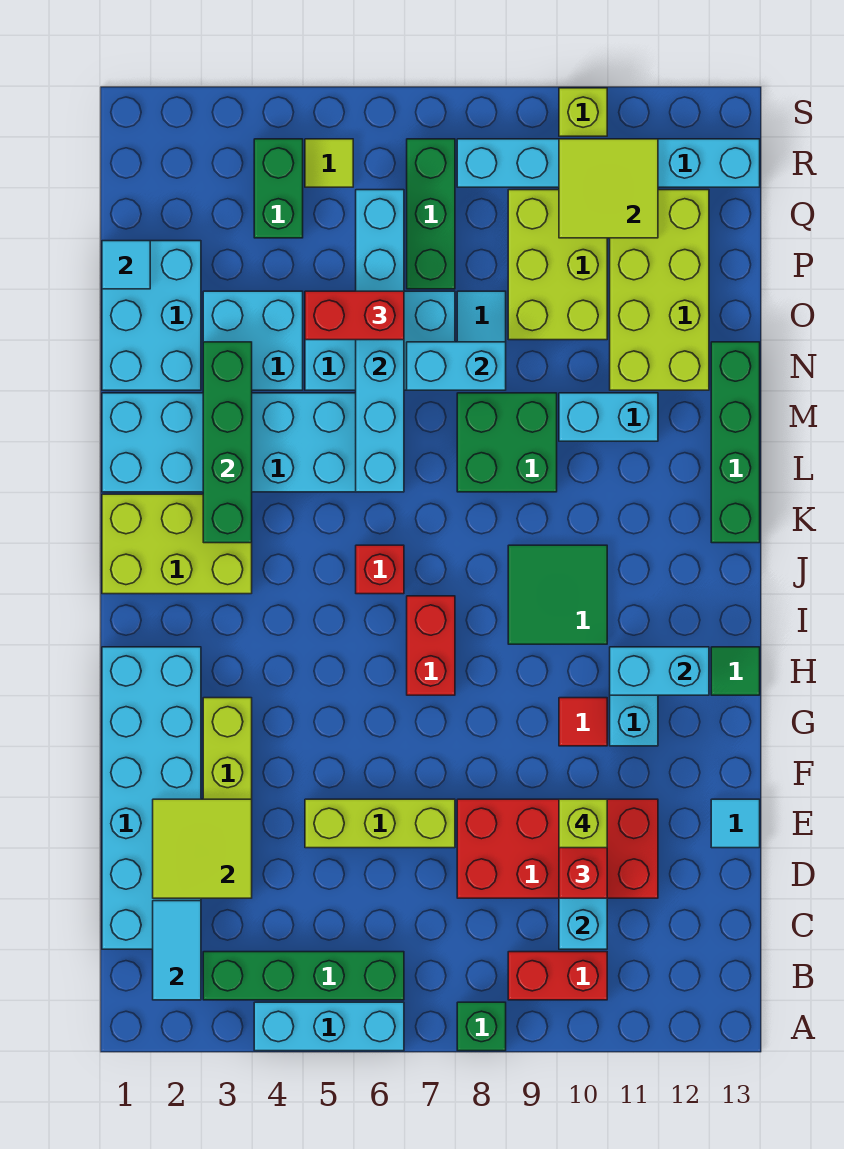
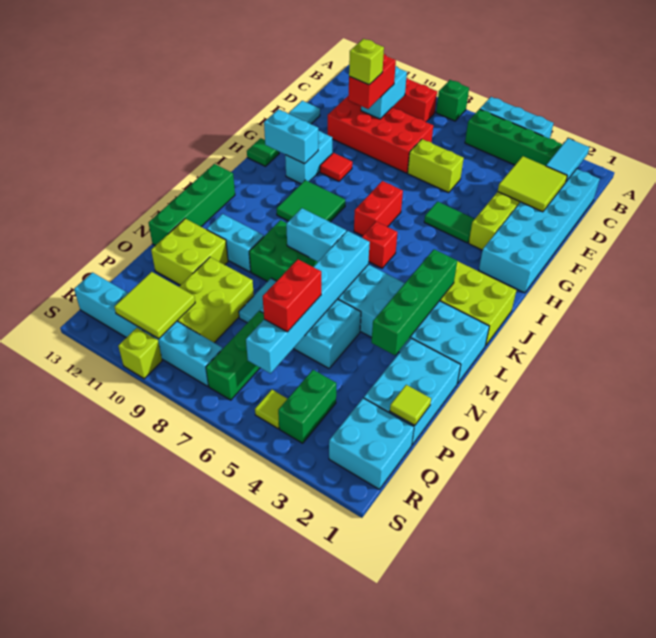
lime 1x3 brick [305,799,455,848] -> lime 1x2 brick [408,139,464,193]
none -> green 1x2 tile [424,202,474,243]
cyan 2x2 brick [203,291,303,390] -> cyan 2x2 brick moved to [329,398,414,489]
cyan 1x2 brick [407,342,506,390] -> cyan 1x2 brick moved to [286,208,346,262]
lime 2x4 brick [610,190,709,390] -> lime 2x2 brick [151,219,228,285]
red 1x2 brick [305,291,404,340] -> red 1x2 brick turned to [263,259,321,332]
cyan 1x1 tile [102,241,150,289] -> lime 1x1 tile [390,385,431,425]

